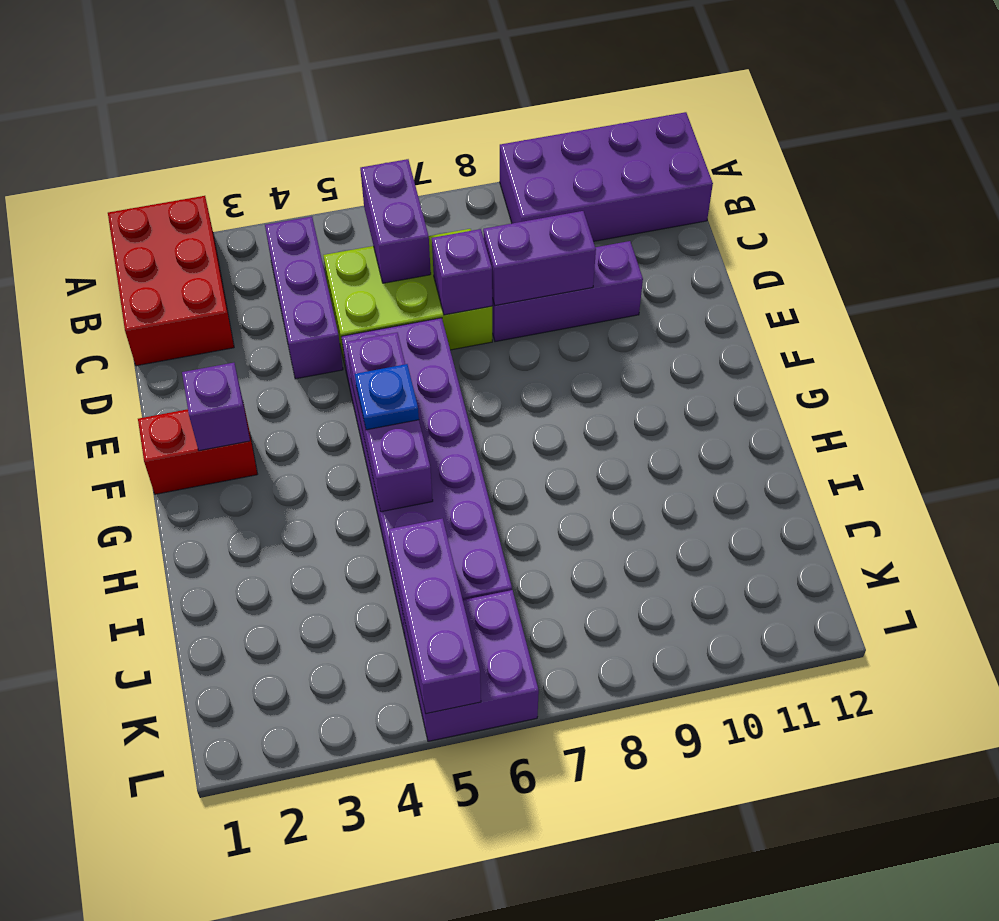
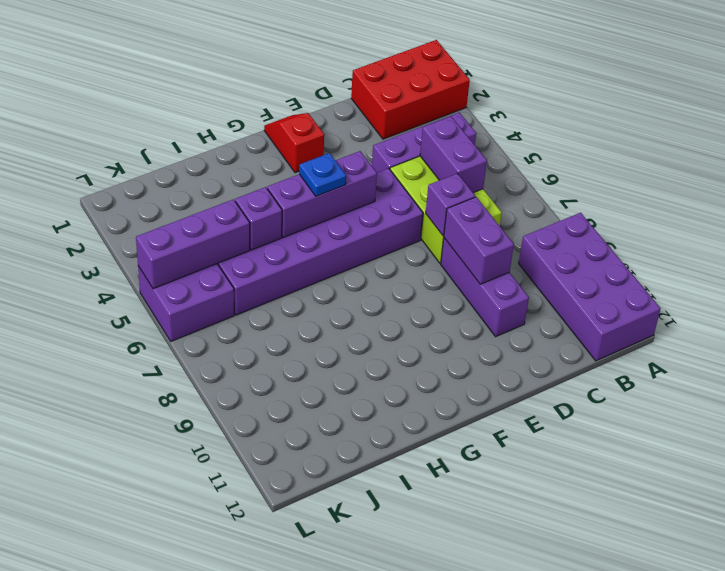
purple 1x2 brick [360,159,431,283] -> purple 1x2 brick turned to [420,116,487,193]
red 1x2 brick [138,408,257,494] -> red 1x2 slope [264,113,324,173]
purple 1x1 brick [182,363,250,451] -> purple 1x1 brick moved to [235,187,282,250]

